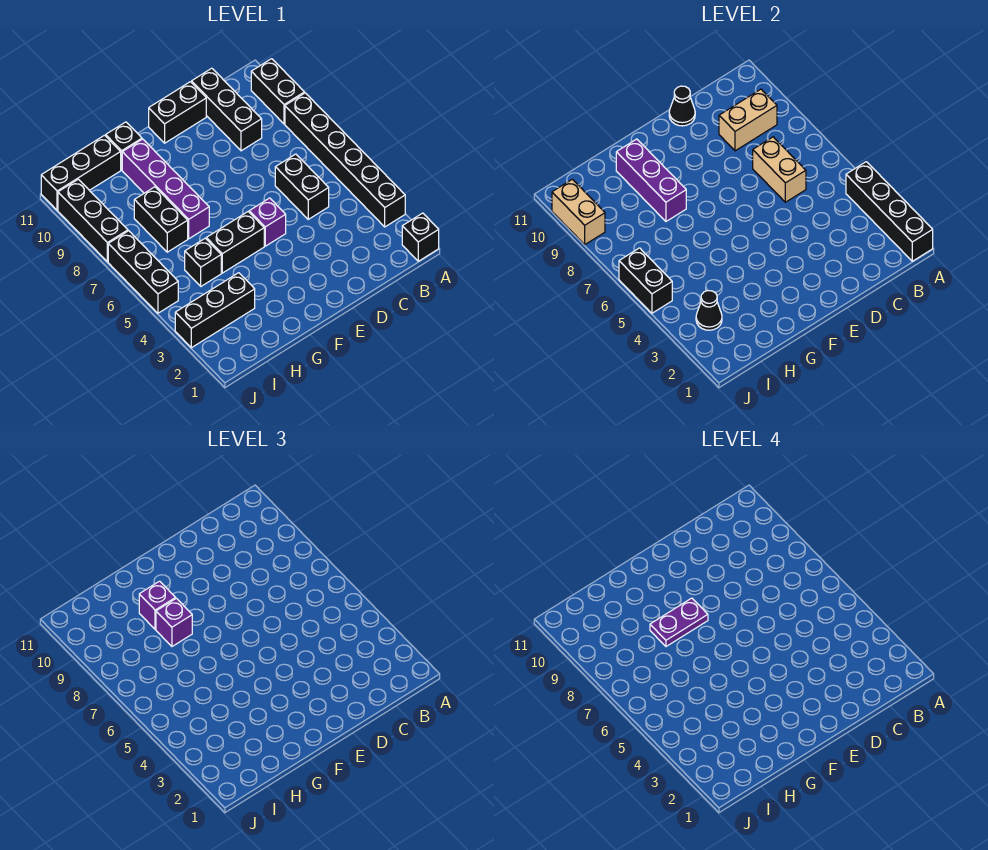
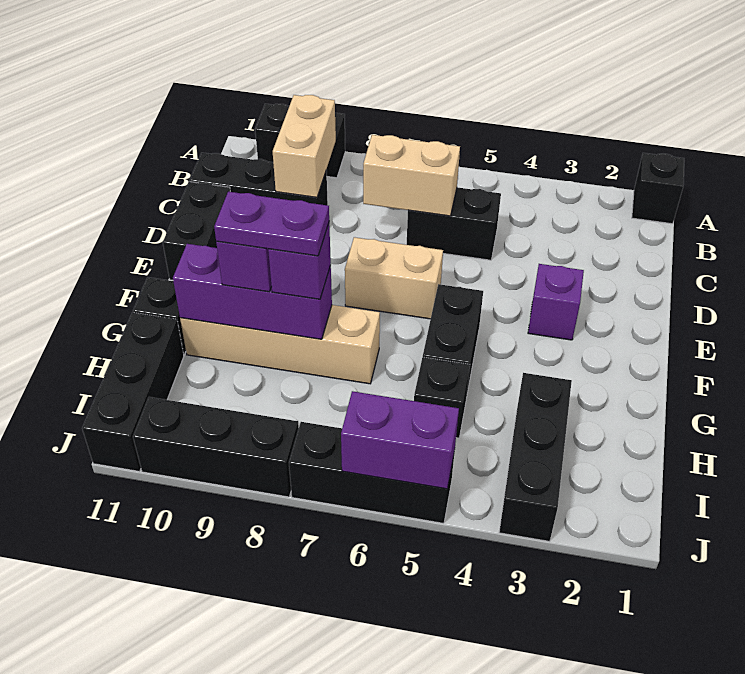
black 1x4 brick [846,162,933,261] -> none
black 1x6 brick [285,93,405,227] -> none
black 1x1 cone [669,86,695,126] -> none
purple 1x1 brick [249,198,286,246] -> purple 1x1 brick moved to [528,264,584,340]
purple 1x2 plate [650,598,708,646] -> purple 1x2 plate turned to [214,192,329,256]
purple 1x4 brick [122,139,209,239] -> tan 1x4 brick [180,305,380,384]
black 1x2 brick [134,187,188,252] -> none
black 1x1 cone [696,291,722,330] -> none
black 1x2 brick [619,248,672,313] -> purple 1x2 brick [341,391,459,489]
tan 1x2 brick [552,179,605,244] -> tan 1x2 brick moved to [345,237,443,319]

